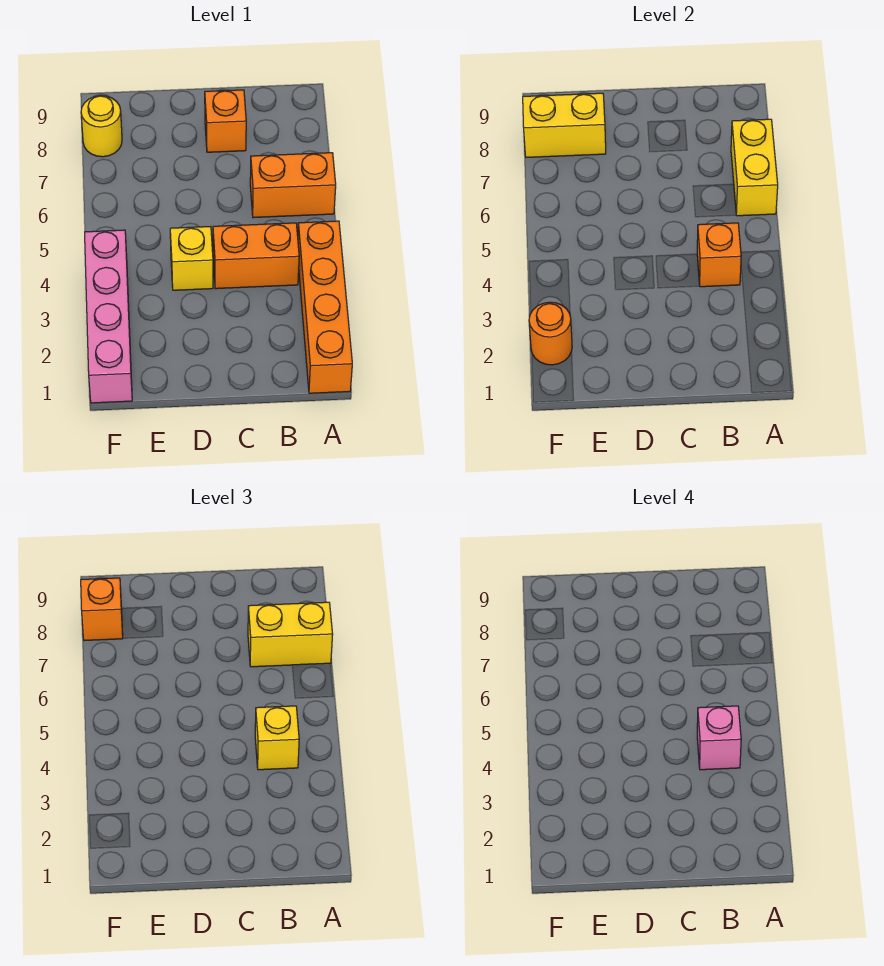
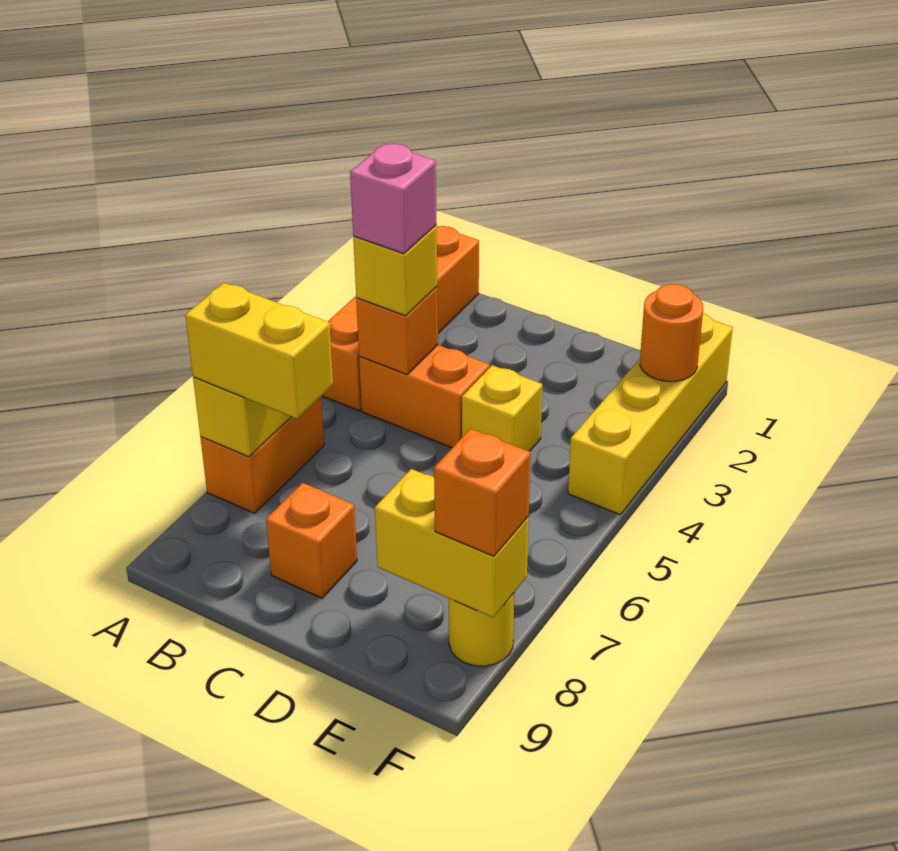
orange 1x2 brick [250,153,336,218] -> orange 1x2 brick turned to [200,397,324,513]
pink 1x4 brick [85,230,132,403] -> yellow 1x4 brick [568,314,733,515]

